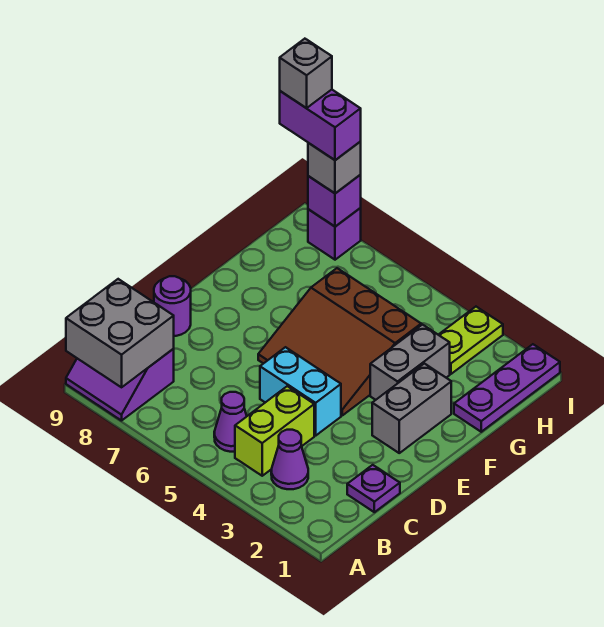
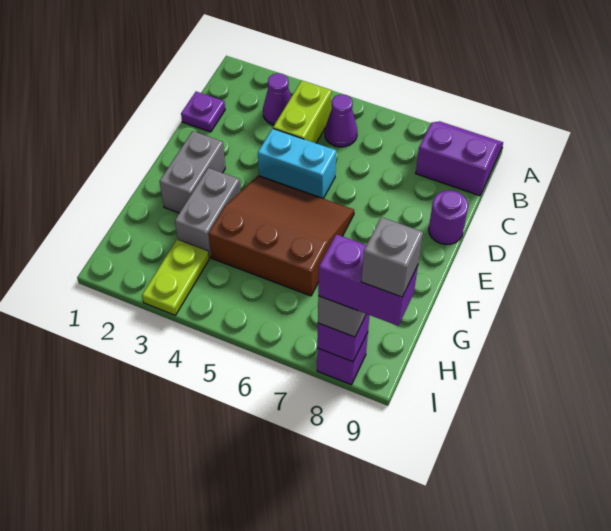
grey 2x2 brick [66,279,174,387] -> none
purple 1x3 plate [454,344,560,432] -> none

